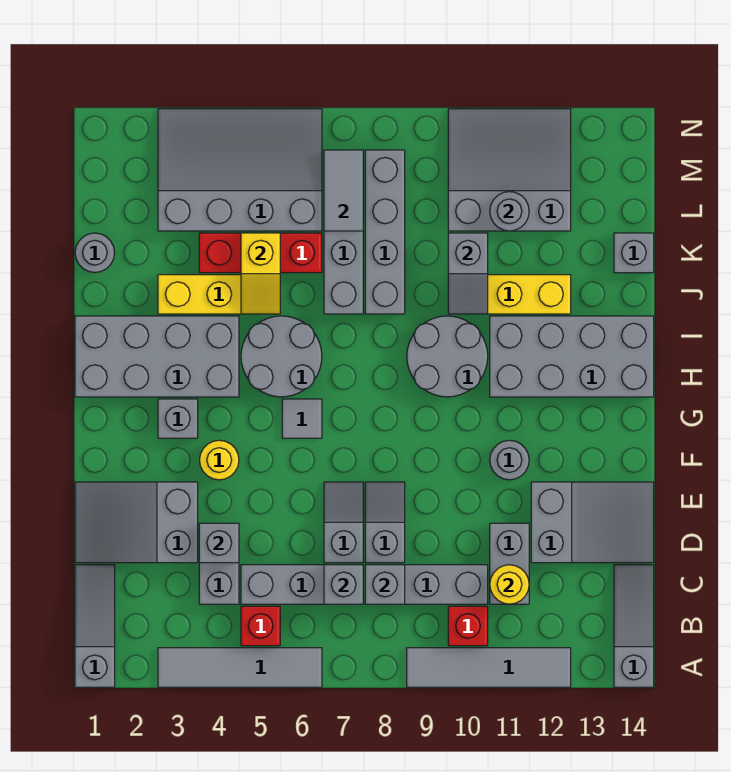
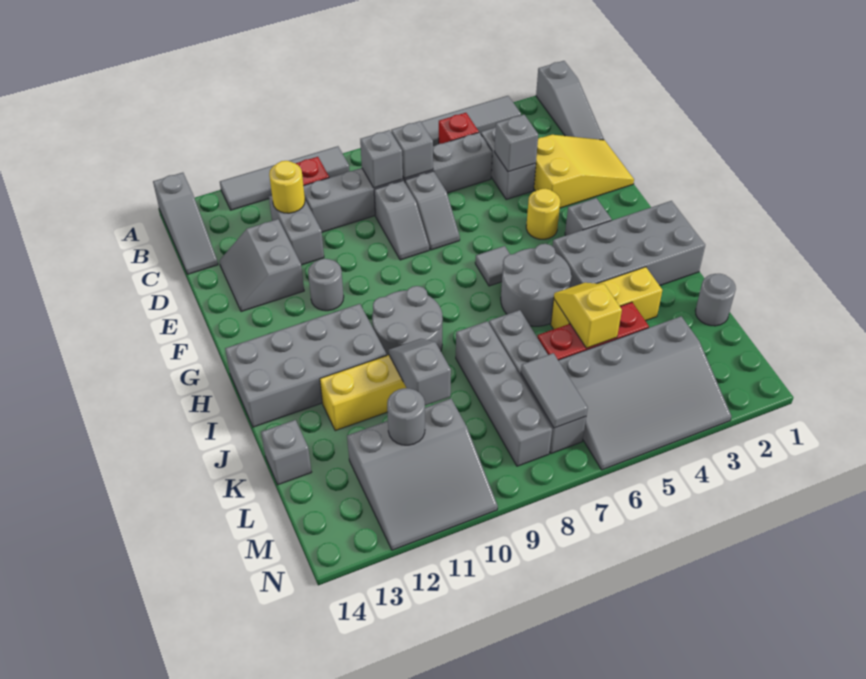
grey 2x3 slope [75,482,198,563] -> yellow 2x3 slope [534,135,634,208]
grey 2x3 slope [531,482,654,563] -> grey 2x2 slope [219,219,304,312]

